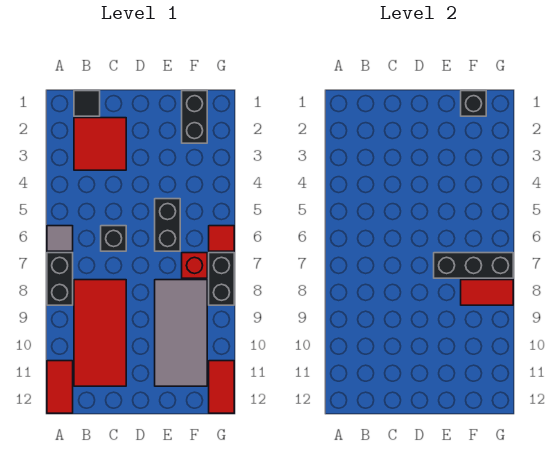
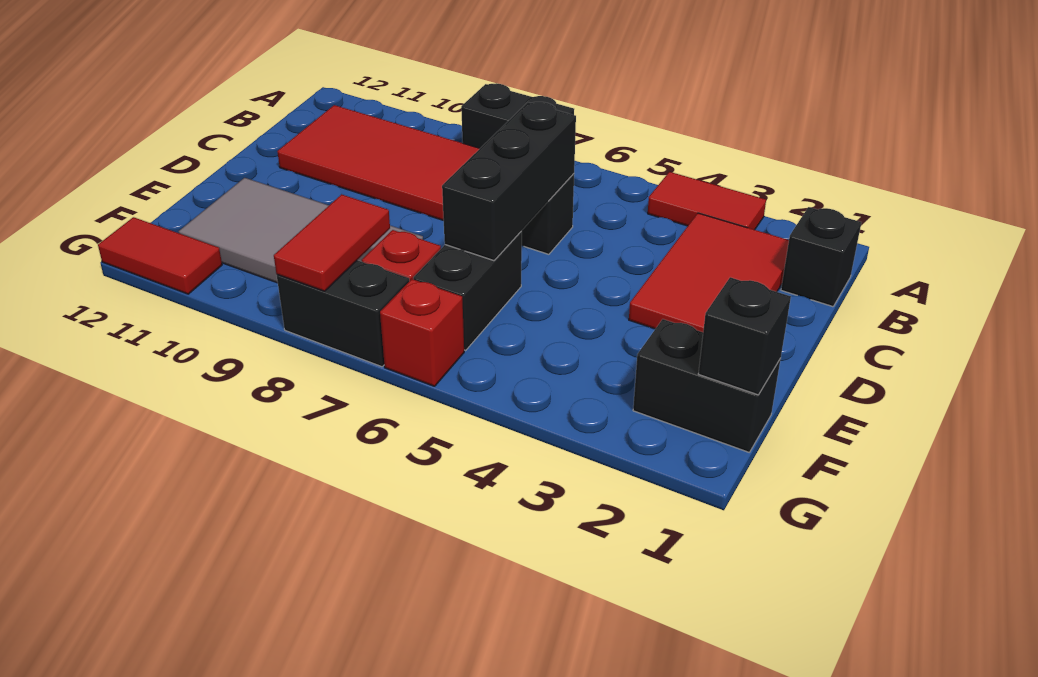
grey 1x1 tile [47,226,73,251] -> none
red 1x2 tile [47,361,73,413] -> red 1x2 tile moved to [648,172,766,230]
black 1x1 tile [74,91,100,116] -> black 1x1 brick [781,207,861,307]
red 2x2 tile [74,118,126,170] -> red 2x3 tile [629,213,789,332]
black 1x2 brick [155,199,180,251] -> black 1x2 brick turned to [413,232,522,350]
black 1x3 brick [434,253,513,278] -> black 1x3 brick moved to [442,102,576,261]
red 1x1 tile [209,226,234,251] -> red 1x1 brick [380,279,464,386]

